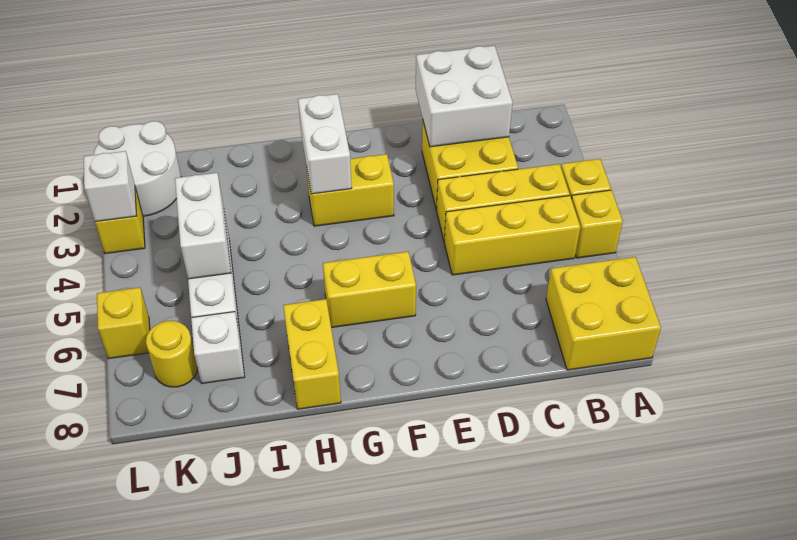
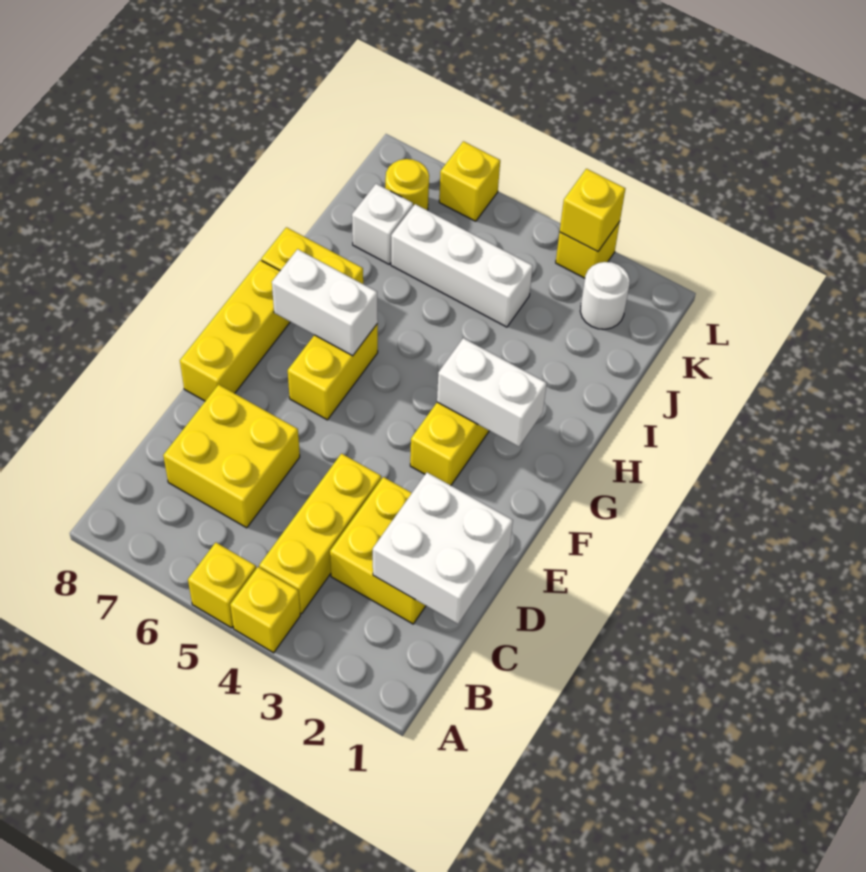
yellow 2x2 brick [546,257,661,370] -> yellow 2x2 brick moved to [163,384,300,528]
yellow 1x3 brick [444,196,580,275] -> yellow 1x3 brick moved to [180,260,290,401]
white 1x2 brick [175,173,231,279] -> white 1x2 brick moved to [272,249,378,356]
white 2x2 round brick [93,121,181,216] -> white 1x1 round brick [580,262,630,329]
white 1x1 brick [84,151,136,222] -> yellow 1x1 brick [560,169,625,252]

